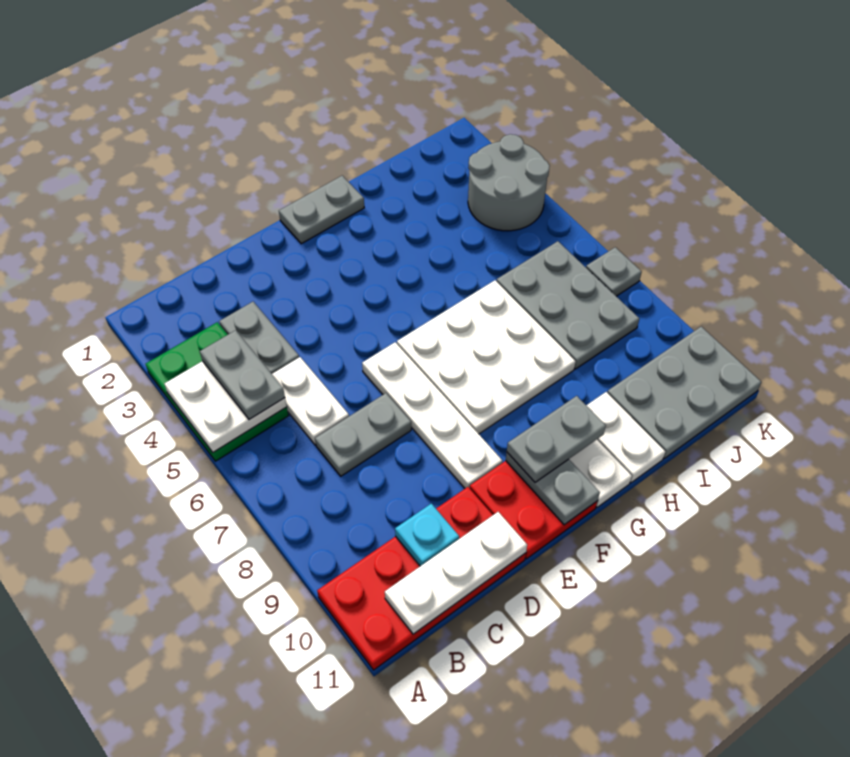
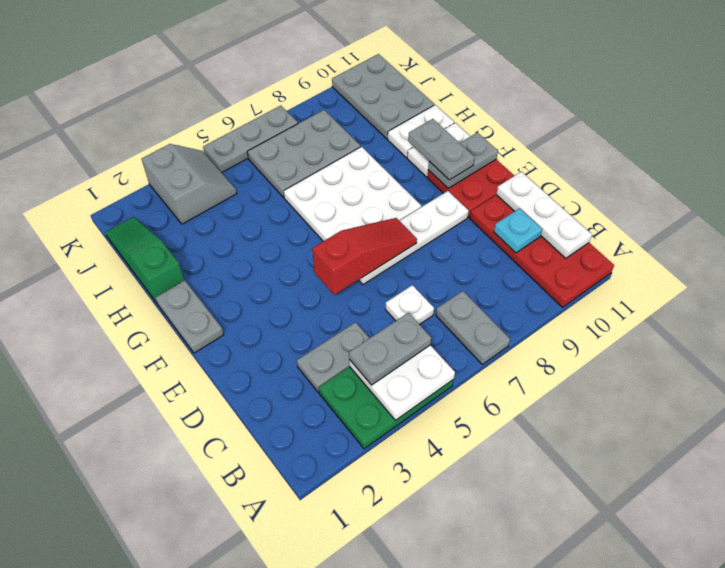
white 1x2 plate [272,357,349,445] -> white 1x1 plate [385,285,434,325]
grey 1x2 plate [315,393,411,476] -> grey 1x2 plate moved to [436,291,510,364]
none -> red 1x3 slope [312,218,417,295]
none -> green 1x3 slope [105,217,184,303]
grey 2x2 round brick [468,134,550,231] -> grey 2x2 slope [142,144,237,224]
grey 1x1 plate [586,247,642,296] -> grey 1x3 plate [203,106,298,173]

